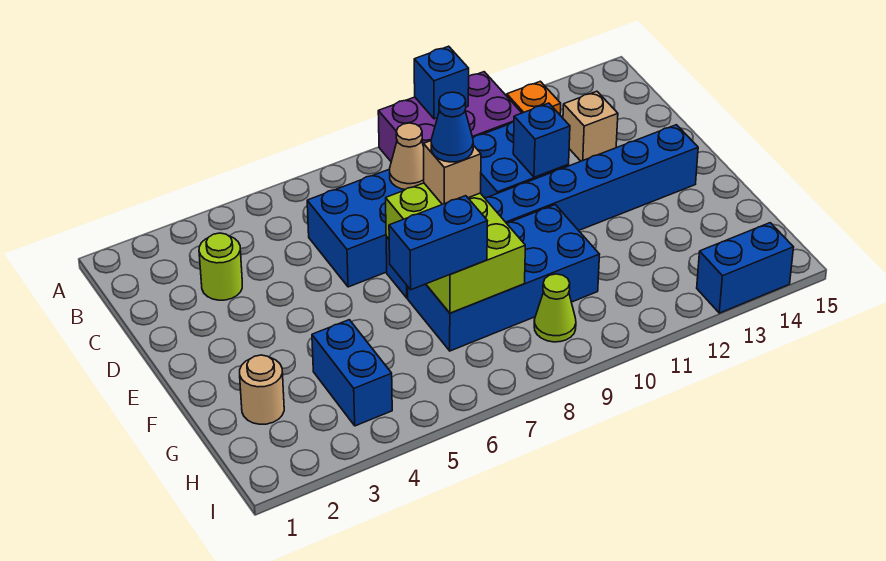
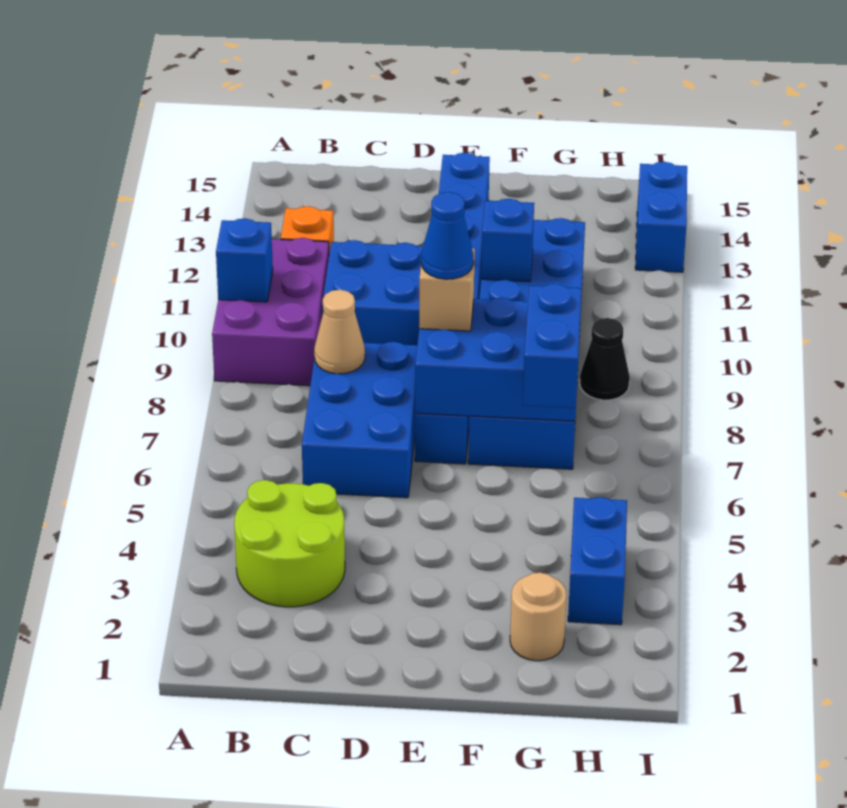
lime 1x1 round brick [199,233,242,300] -> lime 2x2 round brick [234,480,345,607]
tan 1x1 brick [563,91,618,161] -> none
blue 1x1 brick [513,103,570,177] -> blue 1x1 brick moved to [481,199,534,282]
lime 2x3 brick [386,183,525,313] -> blue 2x3 brick [415,297,576,421]
blue 2x4 brick [408,205,600,351] -> blue 2x6 brick [468,218,585,469]
blue 1x2 brick [312,320,392,426] -> blue 1x2 brick turned to [568,497,627,625]
lime 1x1 cone [534,274,576,342] -> black 1x1 cone [580,318,630,400]

